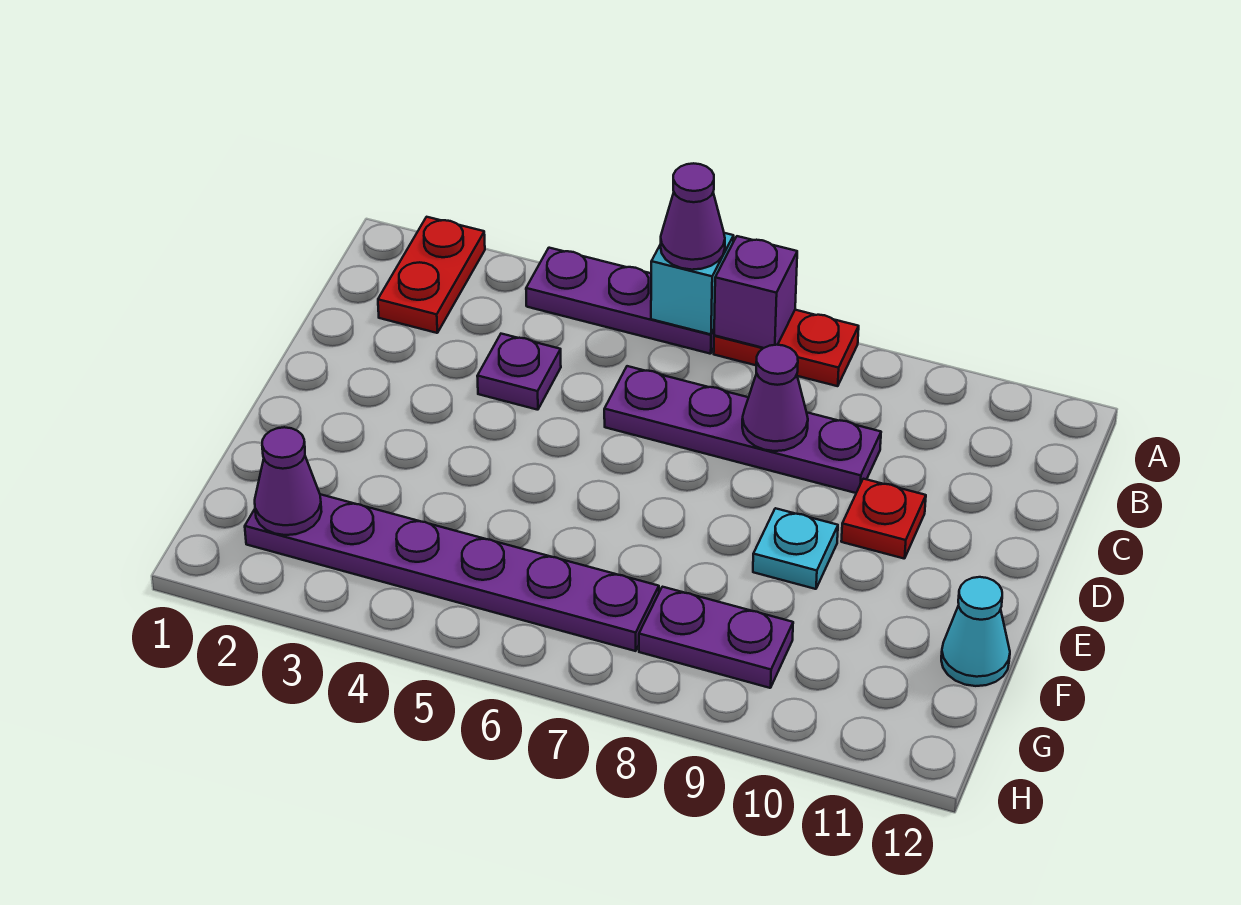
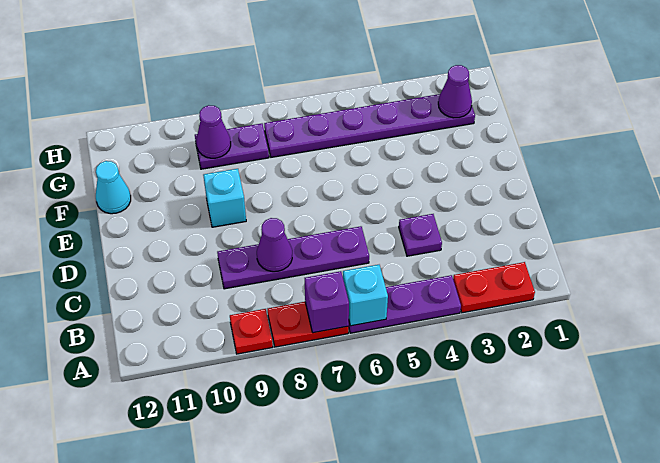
red 1x2 plate [378,217,485,333] -> red 1x2 plate turned to [453,262,535,313]
purple 1x1 cone [660,163,725,270] -> purple 1x1 cone moved to [197,105,231,158]
red 1x1 plate [841,479,926,559] -> red 1x1 plate moved to [230,309,273,354]
cyan 1x1 plate [753,508,838,589] -> cyan 1x1 brick [203,169,246,227]

